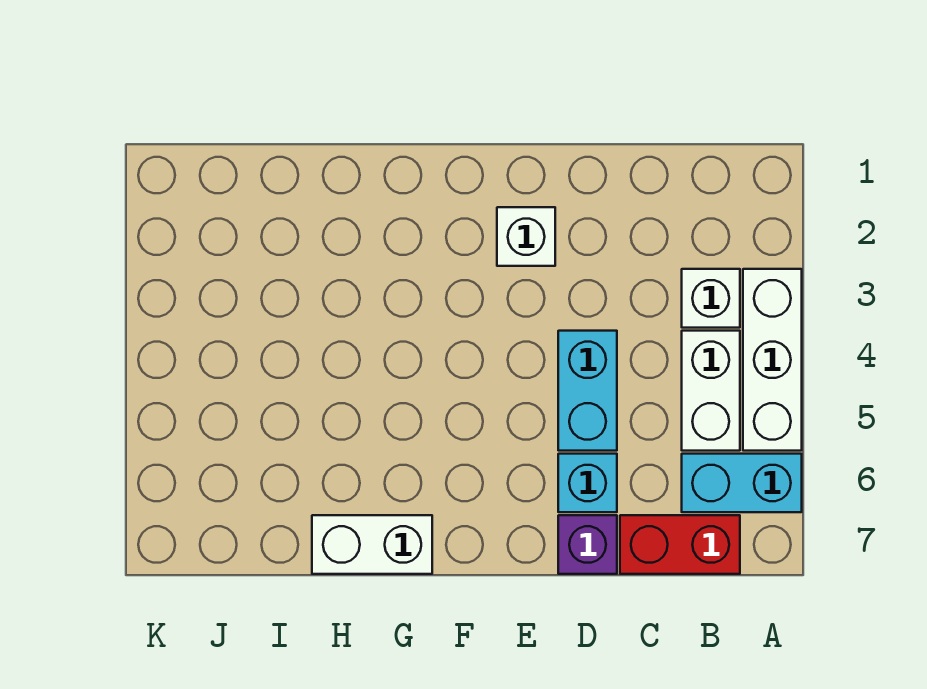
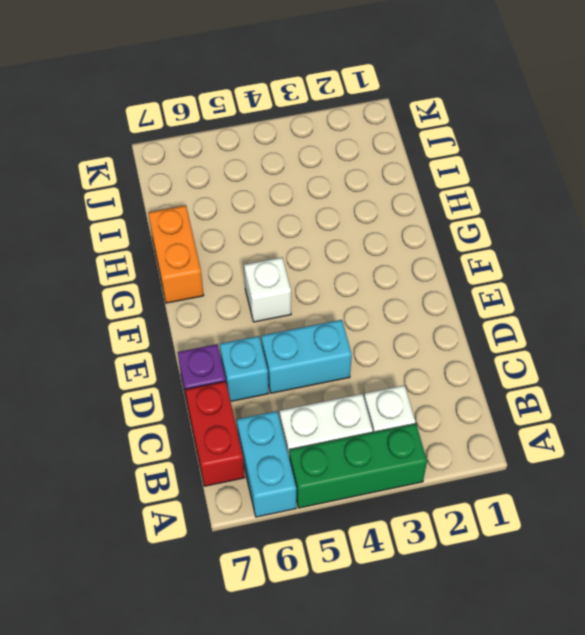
white 1x3 brick [743,269,802,451] -> green 1x3 brick [289,423,427,508]
white 1x1 brick [497,207,555,266] -> white 1x1 brick moved to [244,257,291,322]
white 1x2 brick [312,515,432,574] -> orange 1x2 brick [148,205,204,303]

